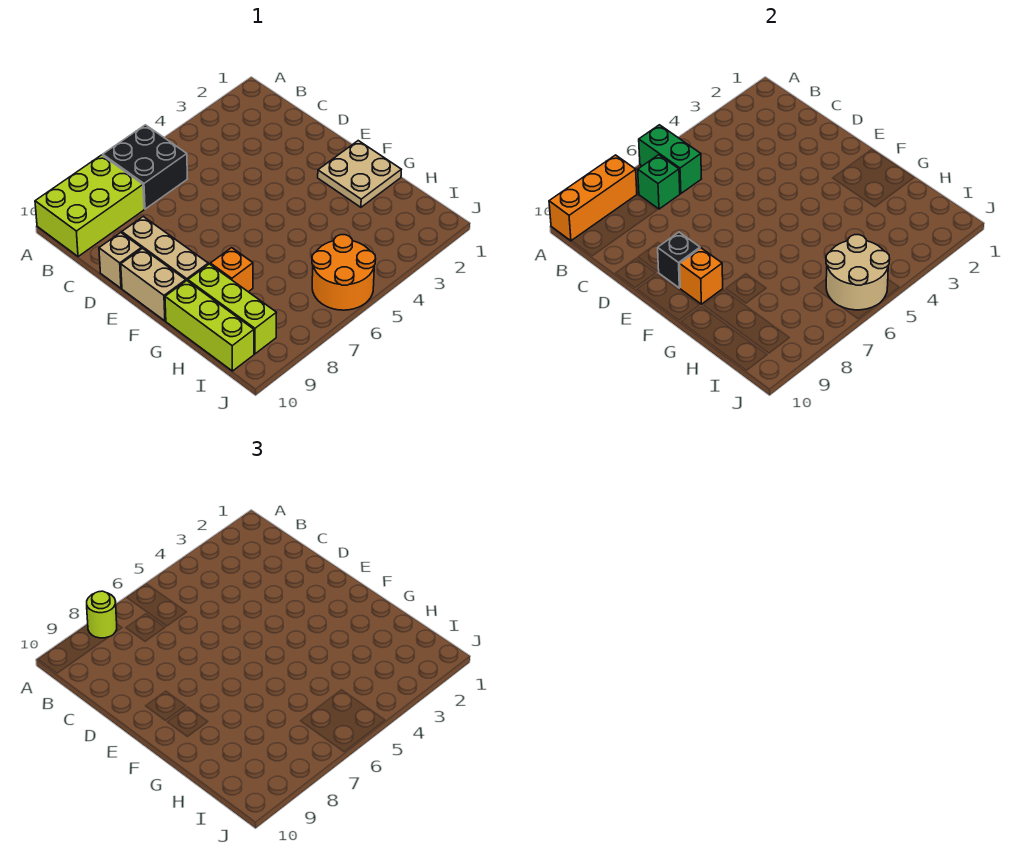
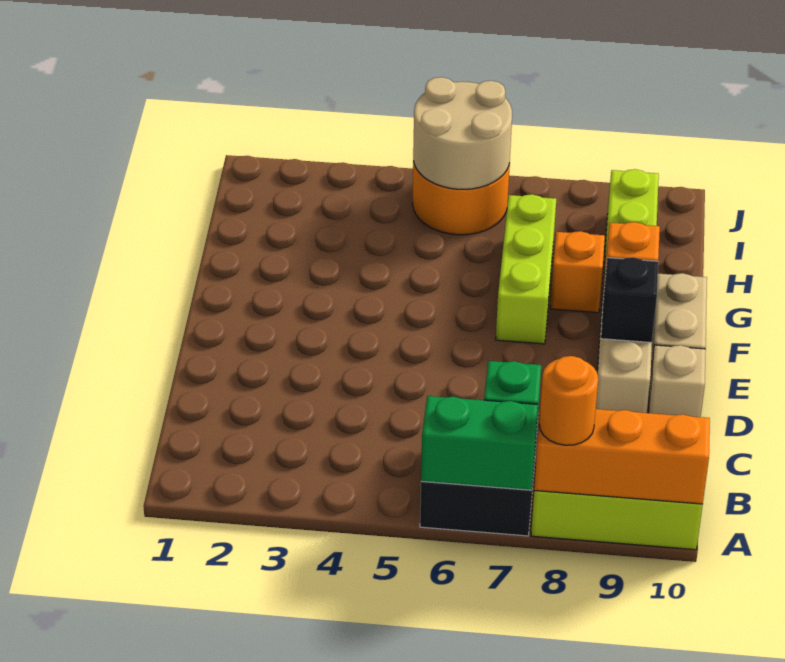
green 1x2 brick [639,125,701,194] -> green 1x2 brick turned to [421,396,538,490]
lime 1x1 round brick [87,591,117,638] -> orange 1x1 round brick [539,356,598,445]
tan 2x2 plate [318,141,401,207] -> none
lime 1x3 brick [165,281,254,371] -> lime 1x3 brick moved to [496,194,556,344]

